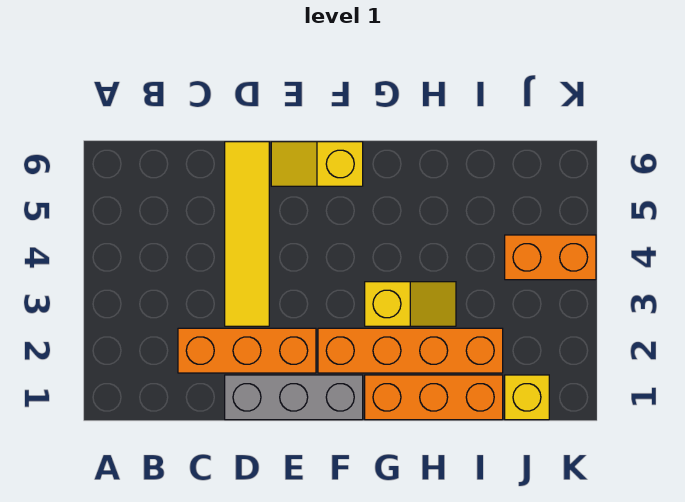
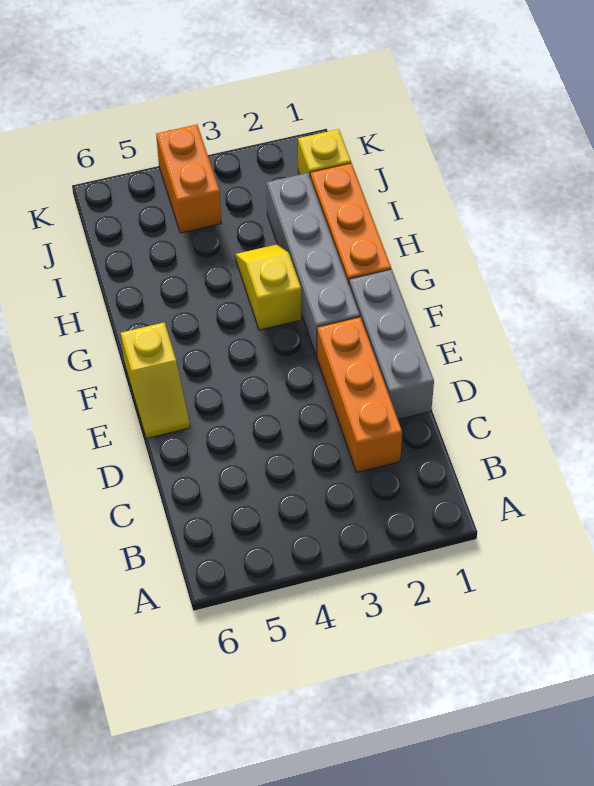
yellow 1x4 tile [225,142,269,326] -> none
orange 1x4 brick [318,328,503,373] -> grey 1x4 brick [267,173,360,356]

